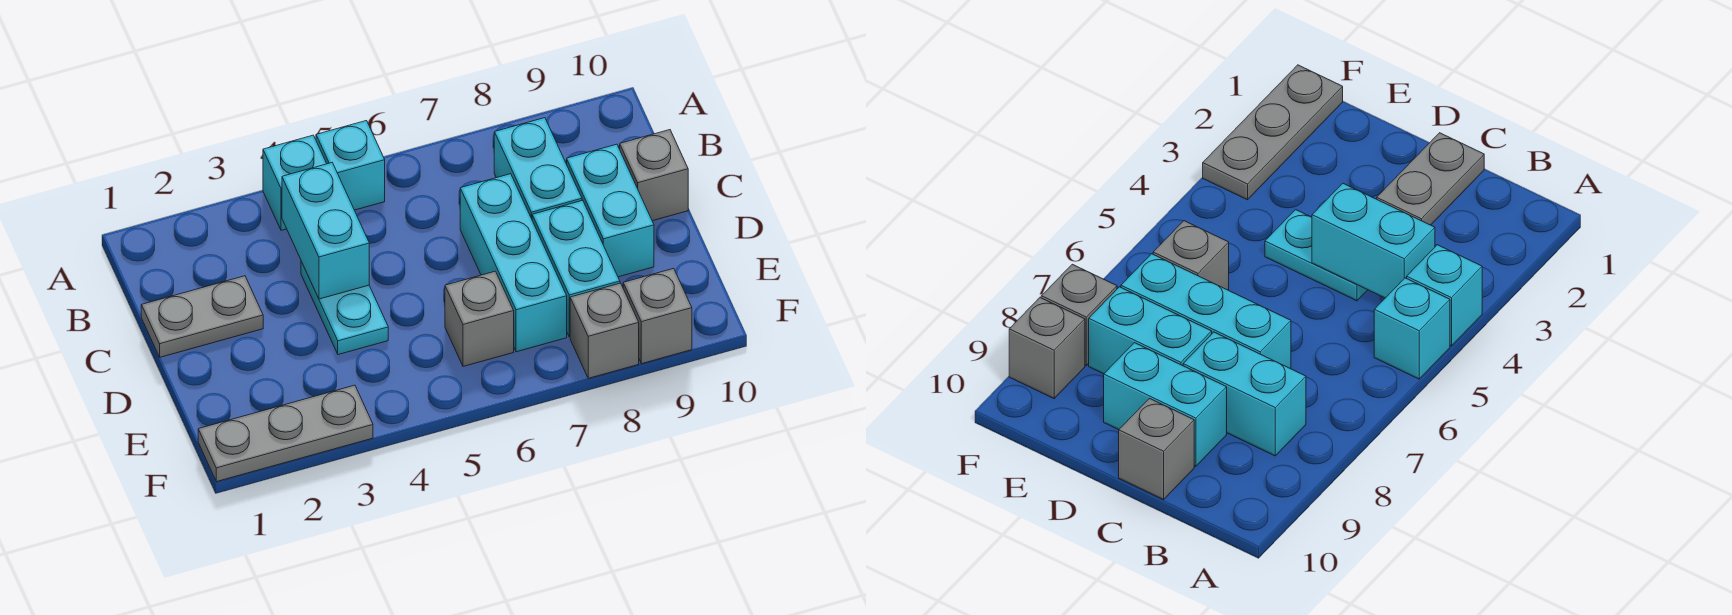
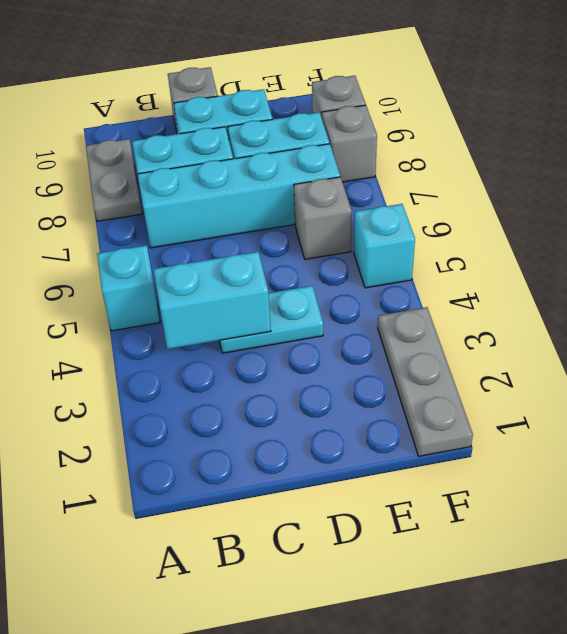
cyan 1x1 brick [263,135,327,230] -> cyan 1x1 brick moved to [354,204,415,288]
grey 1x2 plate [141,276,263,357] -> grey 1x2 plate moved to [86,139,142,221]
cyan 1x3 brick [460,174,567,352] -> cyan 1x4 brick [138,144,340,248]

